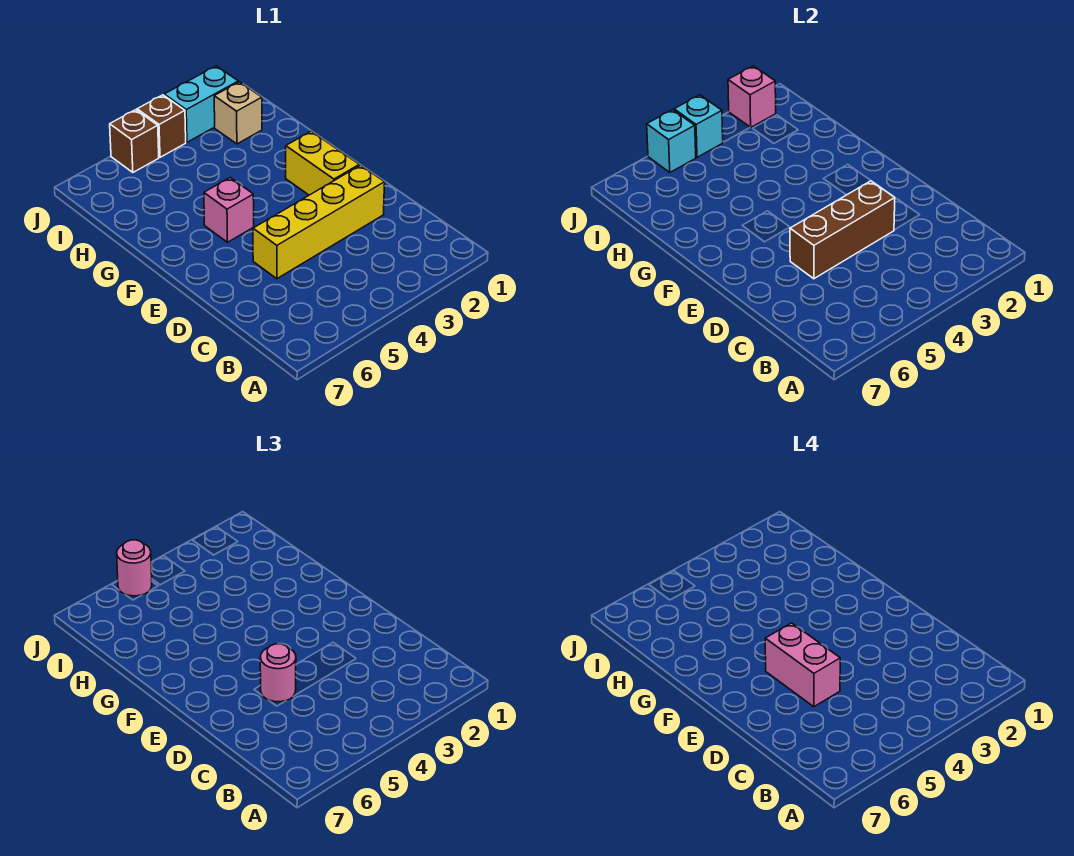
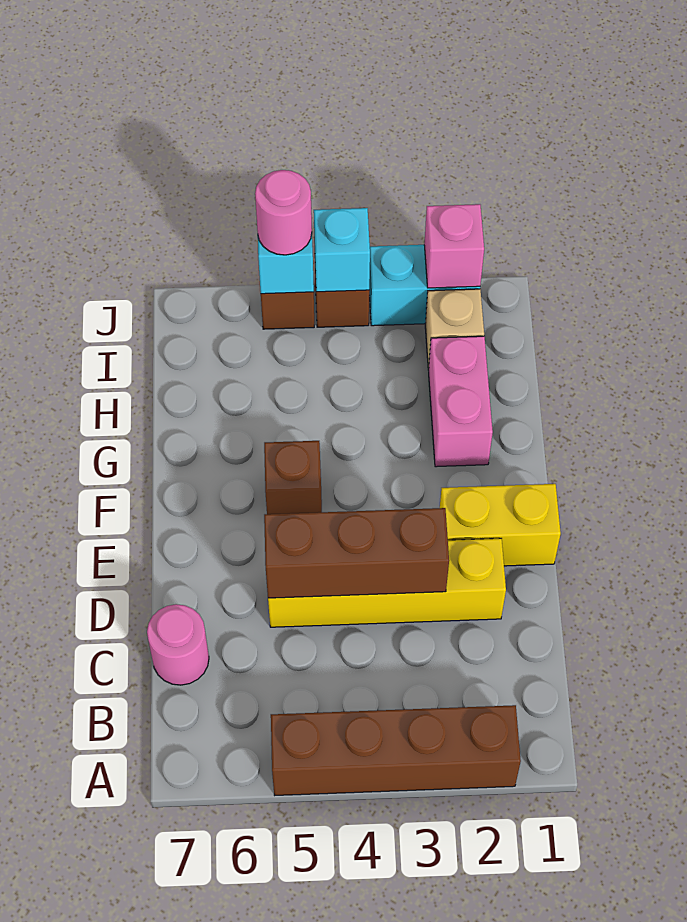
none -> brown 1x4 brick [271,705,521,795]
pink 1x1 round brick [260,644,296,702] -> pink 1x1 round brick moved to [147,604,209,685]
pink 1x2 brick [765,623,840,707] -> pink 1x2 brick moved to [429,336,493,467]
yellow 1x2 brick [286,131,359,195] -> yellow 1x2 brick turned to [440,484,561,566]
pink 1x1 brick [204,178,254,242] -> brown 1x1 brick [264,441,322,514]

